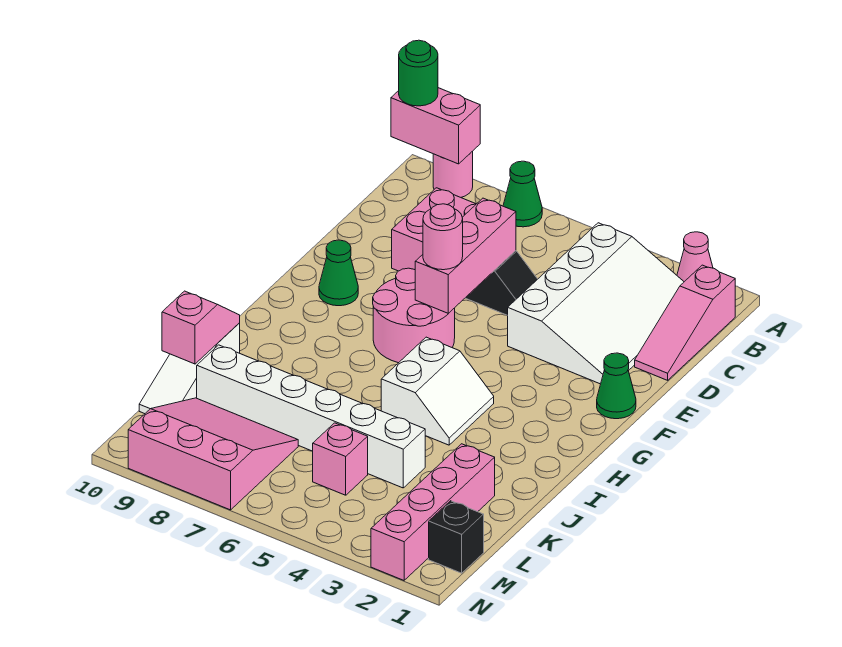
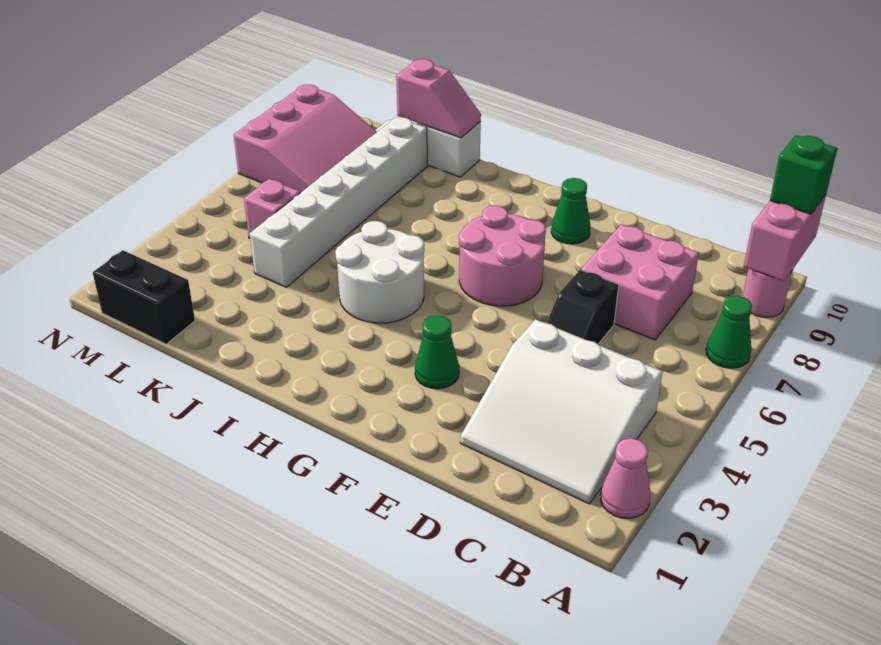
green 1x1 round brick [399,40,438,106] -> green 1x1 brick [770,135,837,214]
pink 1x3 slope [635,265,735,380] -> none
white 3x4 slope [508,223,684,384] -> white 3x3 slope [460,319,662,504]
pink 1x3 brick [415,198,516,314] -> none
green 1x1 cone [597,353,636,419] -> green 1x1 cone moved to [415,315,459,389]
pink 1x1 round brick [423,204,463,270] -> none
white 2x2 slope [381,337,494,445] -> white 2x2 round brick [335,221,424,323]
pink 1x4 brick [371,444,495,580] -> none
black 1x1 brick [429,501,484,573] -> black 1x2 brick [93,250,195,344]

